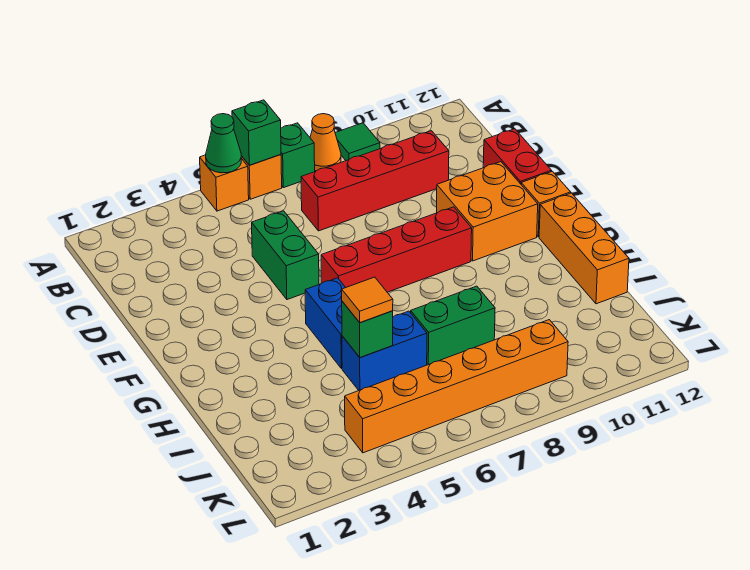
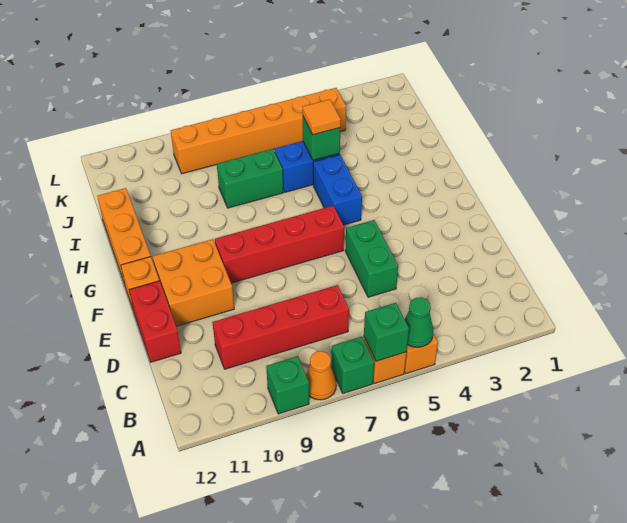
green 1x1 tile [335,123,380,161] -> green 1x1 brick [266,356,309,414]

